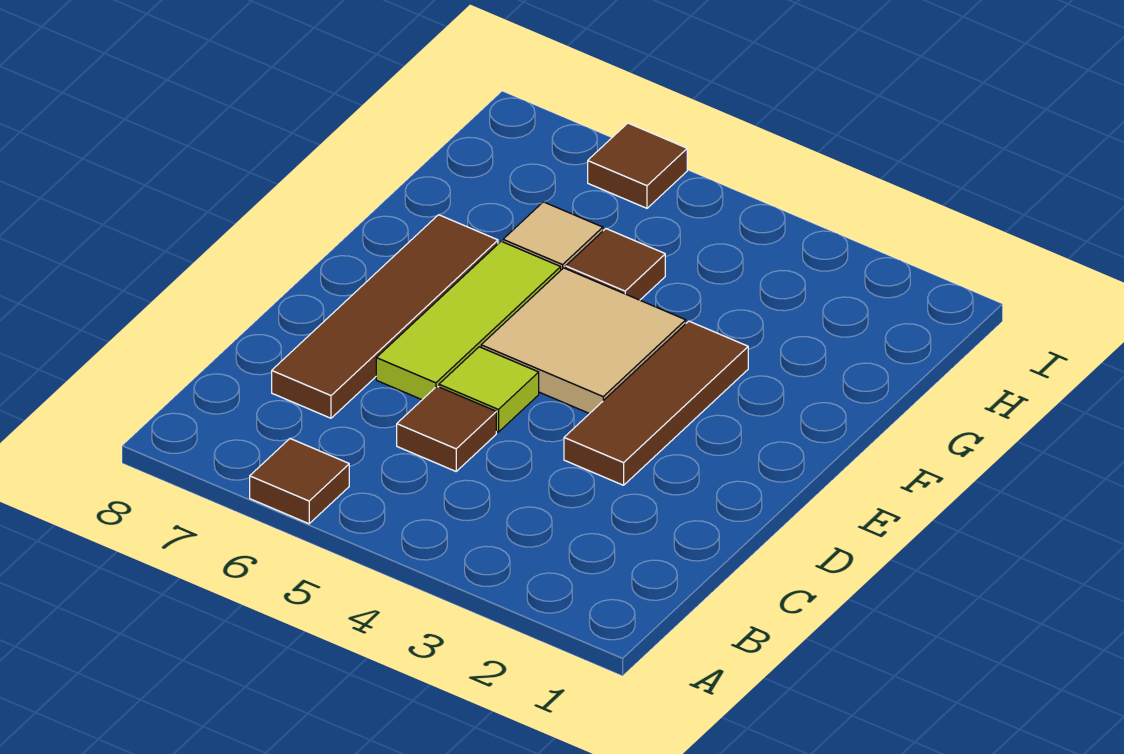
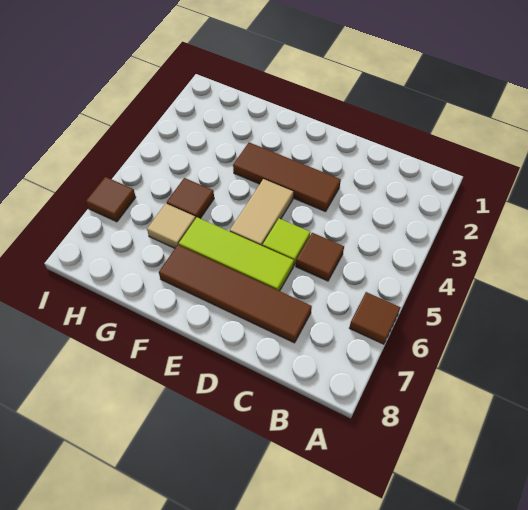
tan 2x2 tile [481,268,686,414] -> tan 1x2 tile [230,179,293,246]

